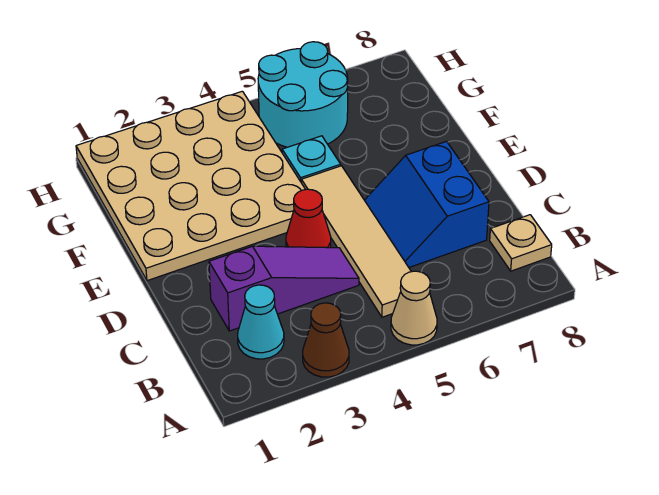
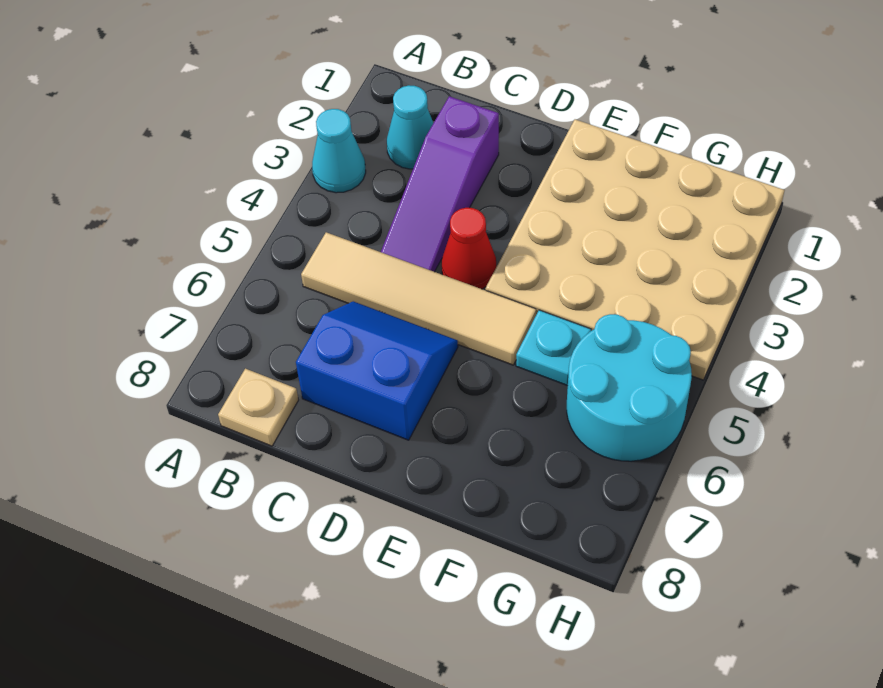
brown 1x1 cone [303,303,349,377] -> cyan 1x1 cone [312,109,366,193]
tan 1x1 cone [391,271,437,345] -> none

